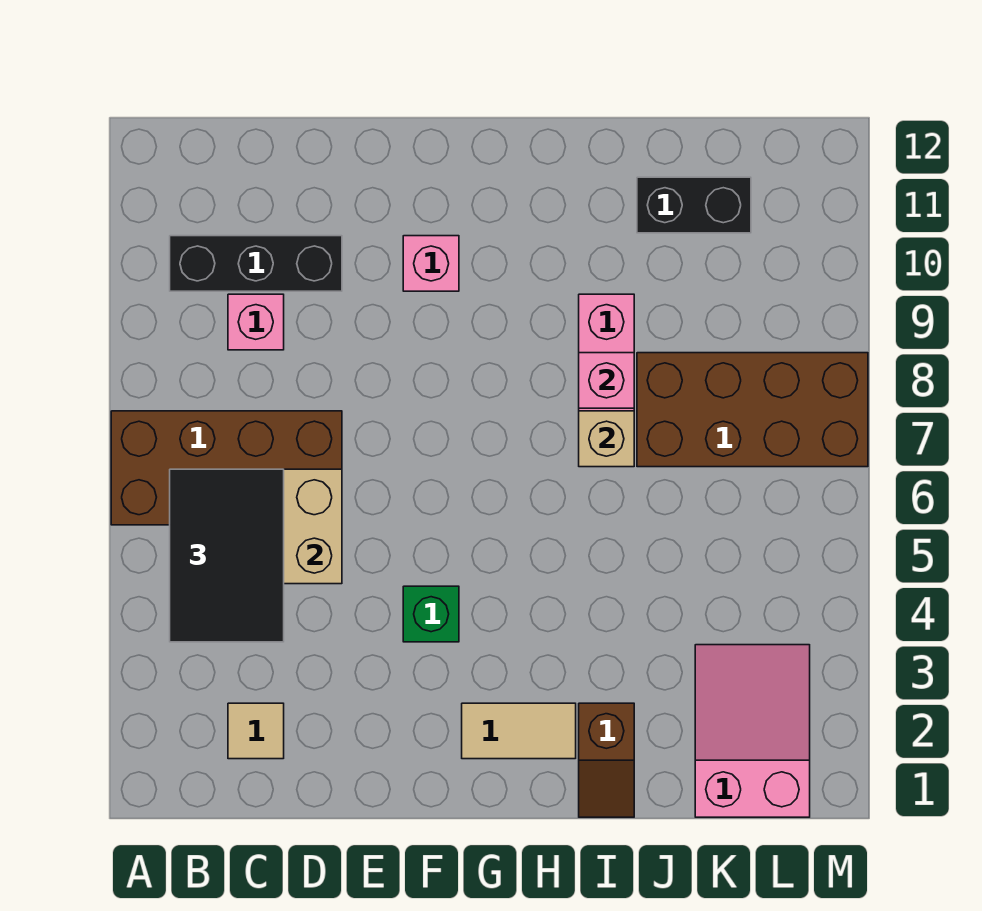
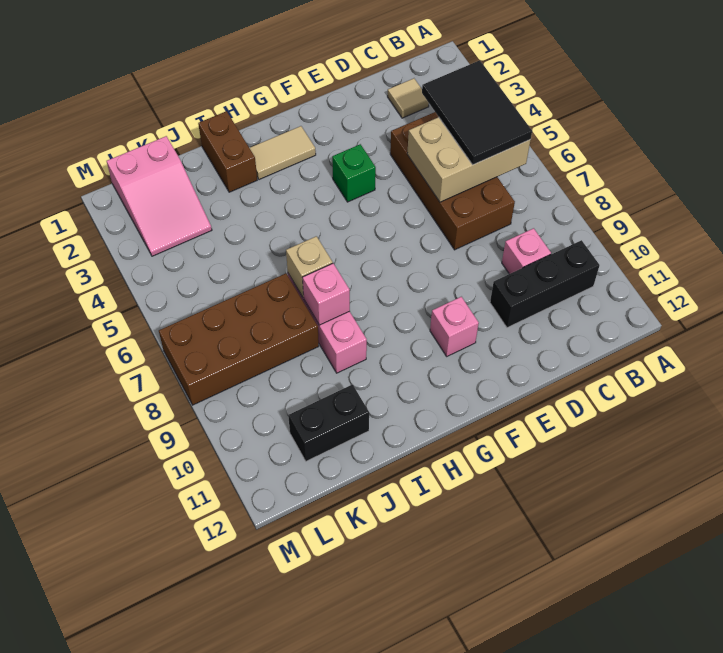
brown 2x4 brick [111,411,342,525] -> brown 2x4 brick turned to [390,112,515,250]
brown 1x2 slope [579,703,634,817] -> brown 1x2 brick [198,111,257,192]

